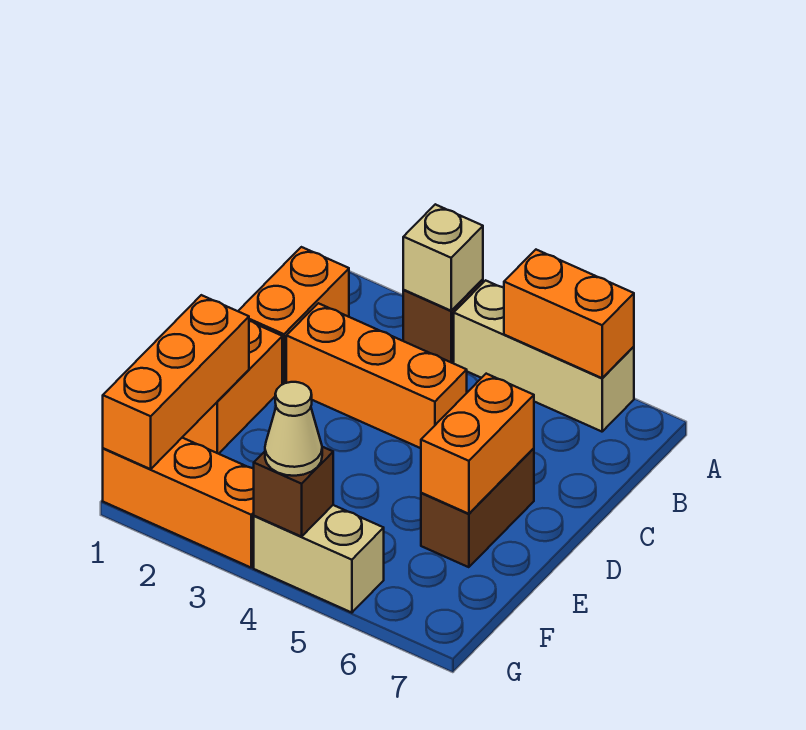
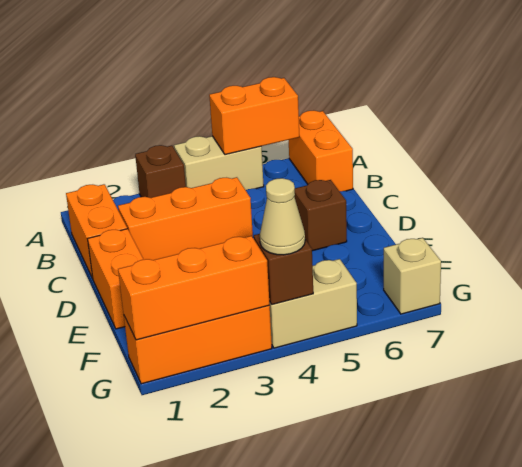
tan 1x1 brick [403,204,483,311] -> tan 1x1 brick moved to [384,238,441,314]
tan 1x3 brick [454,280,634,432] -> tan 1x2 brick [174,136,264,190]
brown 1x2 brick [421,448,534,567] -> brown 1x1 brick [295,180,347,251]
orange 1x2 brick [421,374,534,514] -> orange 1x2 brick moved to [289,110,353,191]
orange 1x3 brick [103,295,249,469] -> orange 1x3 brick turned to [118,236,270,340]

